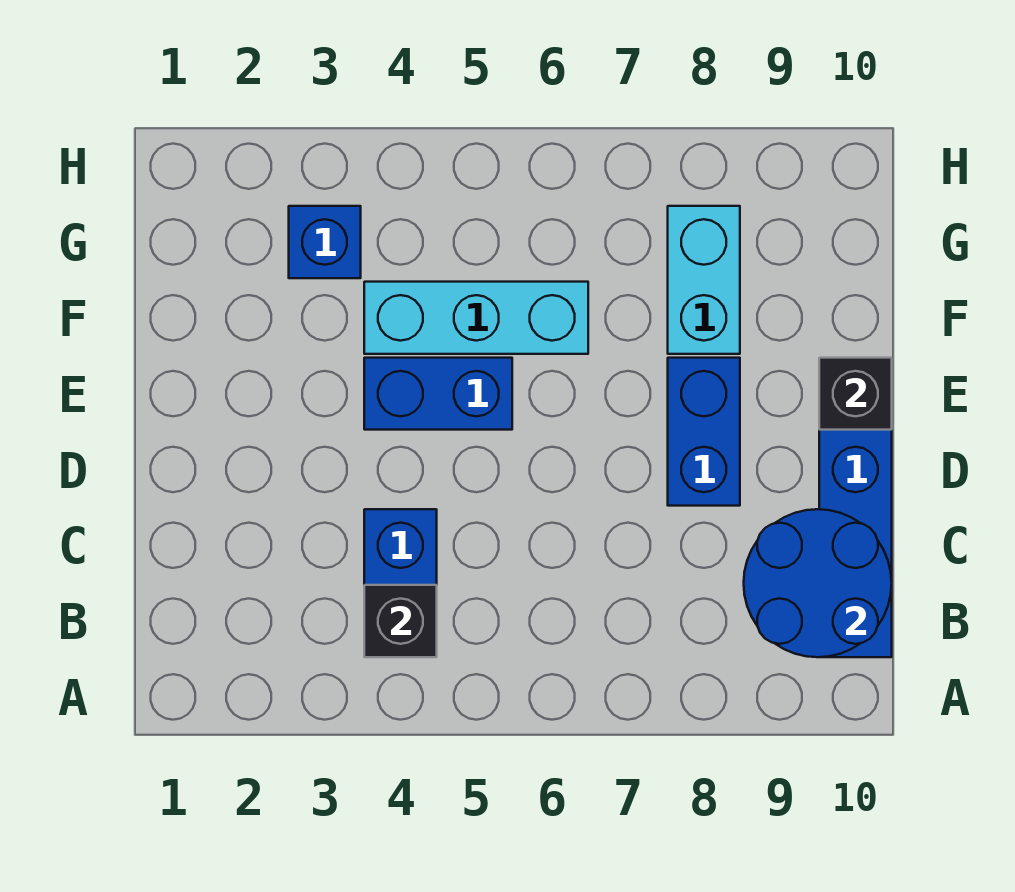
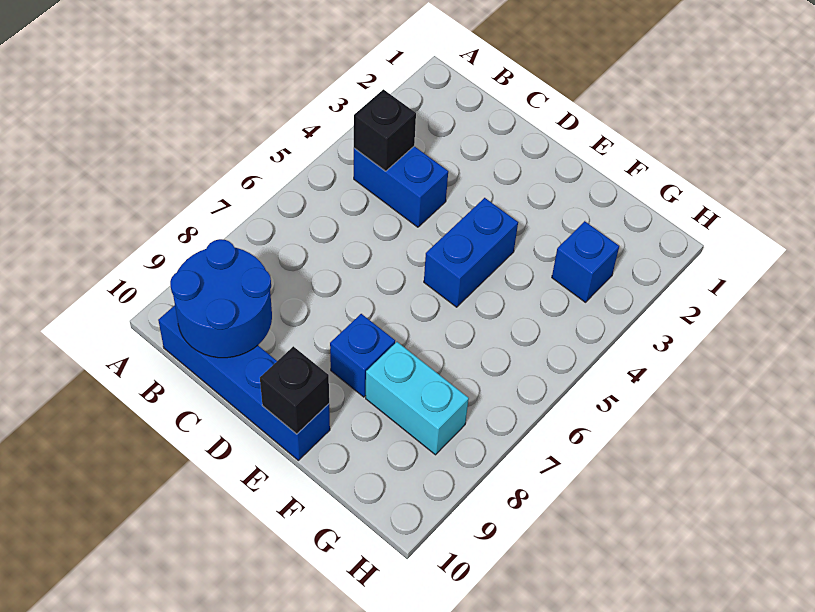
blue 1x2 brick [668,358,740,506] -> blue 1x1 brick [330,314,395,397]
cyan 1x3 brick [364,282,588,354] -> none

